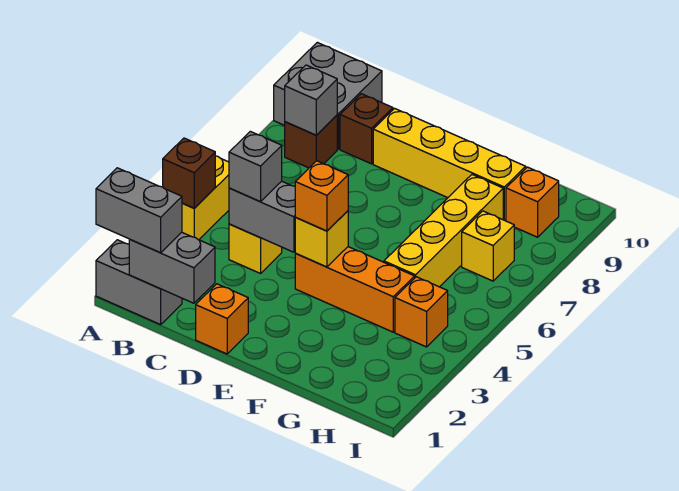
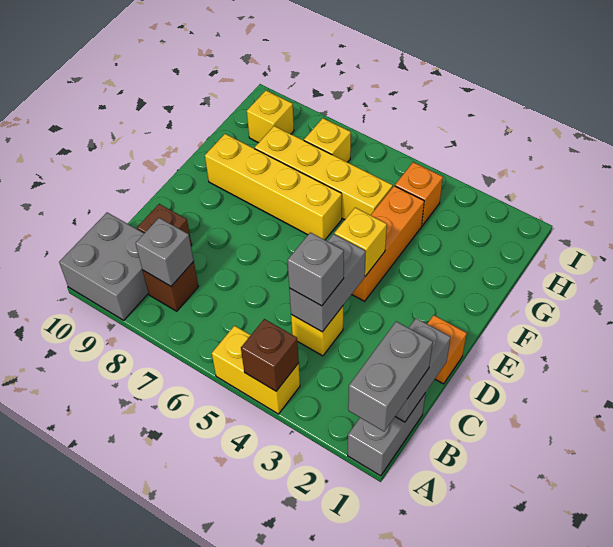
yellow 1x4 brick [373,108,526,221] -> yellow 1x4 brick turned to [205,134,342,240]
orange 1x1 brick [295,161,348,231] -> none
orange 1x1 brick [506,167,559,237] -> yellow 1x1 brick [247,91,294,143]

